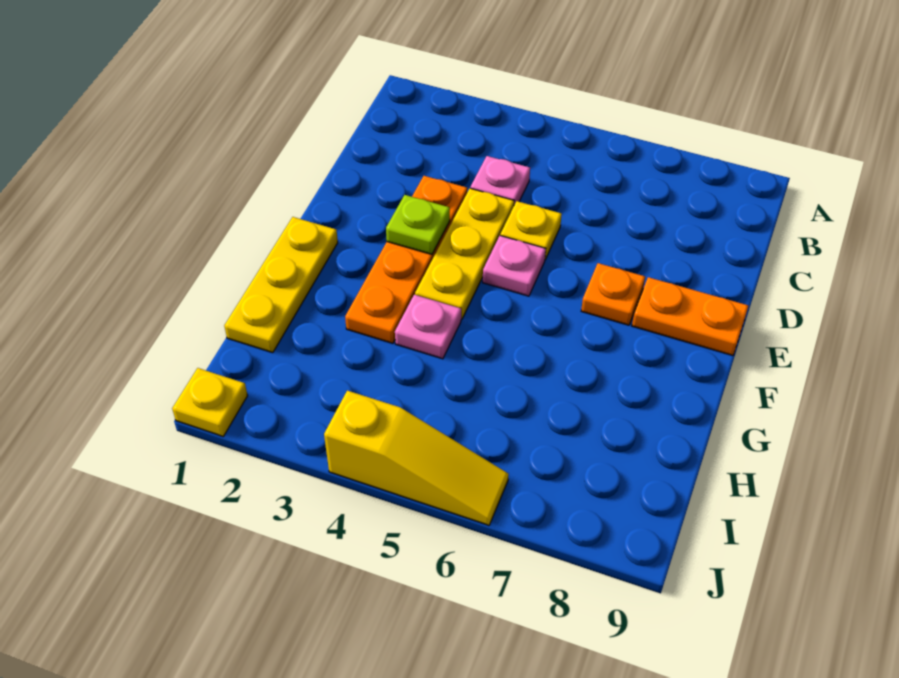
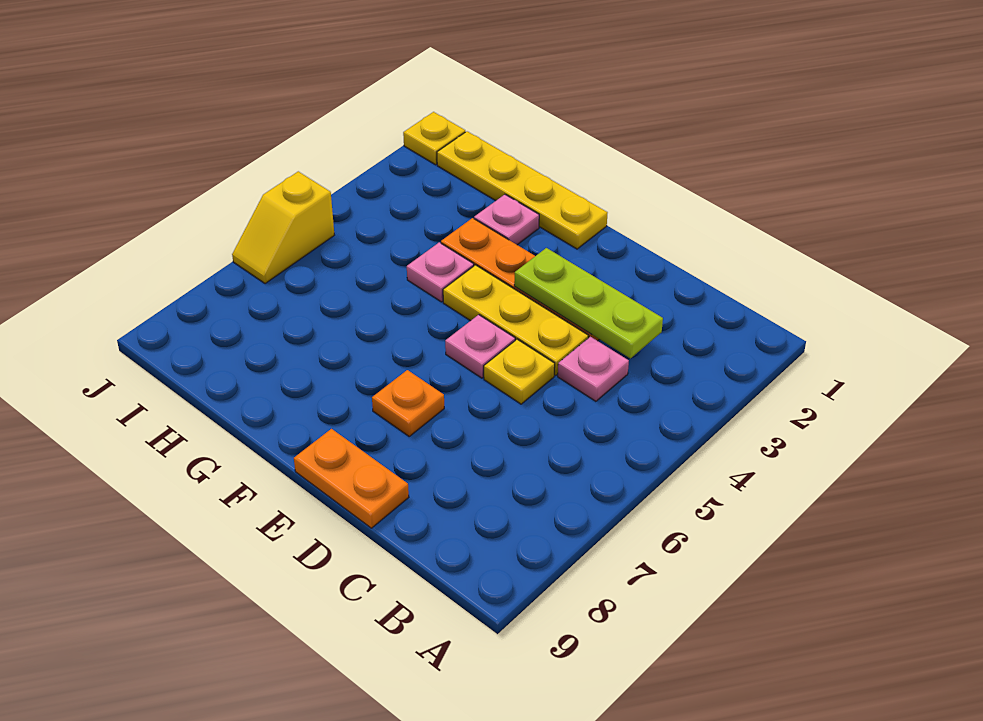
lime 1x1 plate [386,195,450,254] -> lime 1x3 plate [514,248,663,358]
orange 1x2 plate [632,277,748,355] -> orange 1x2 plate turned to [294,429,409,528]
yellow 1x3 plate [224,217,338,353] -> yellow 1x4 plate [437,131,607,249]
none -> pink 1x1 plate [474,194,539,245]
yellow 1x3 slope [324,391,509,525] -> yellow 1x2 slope [232,171,334,284]

